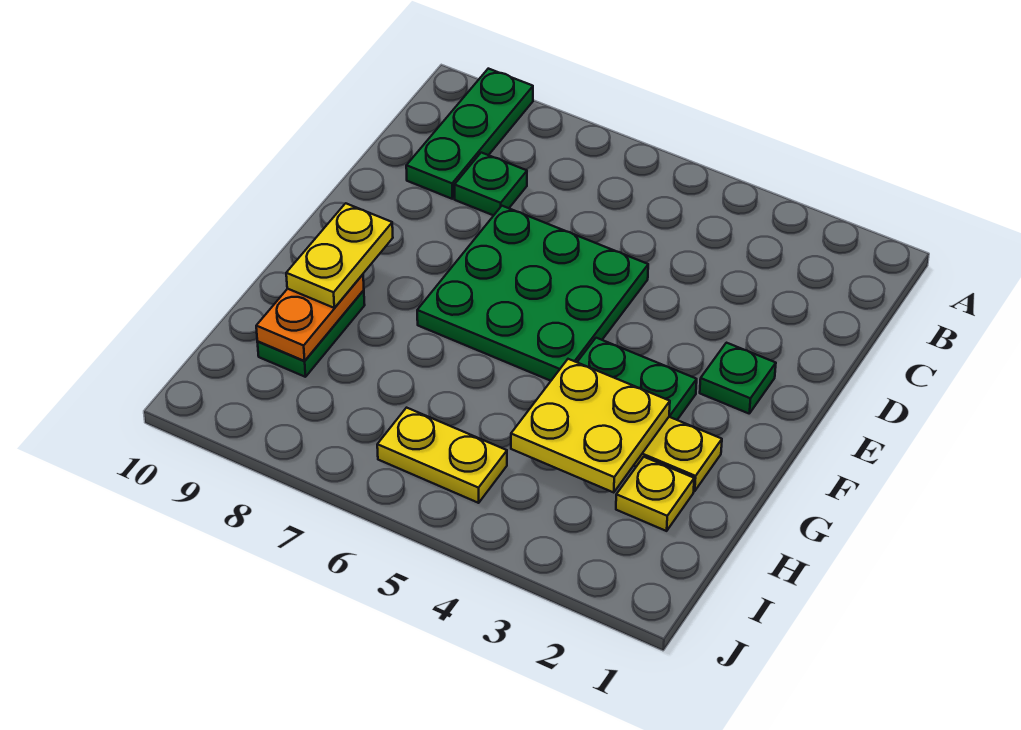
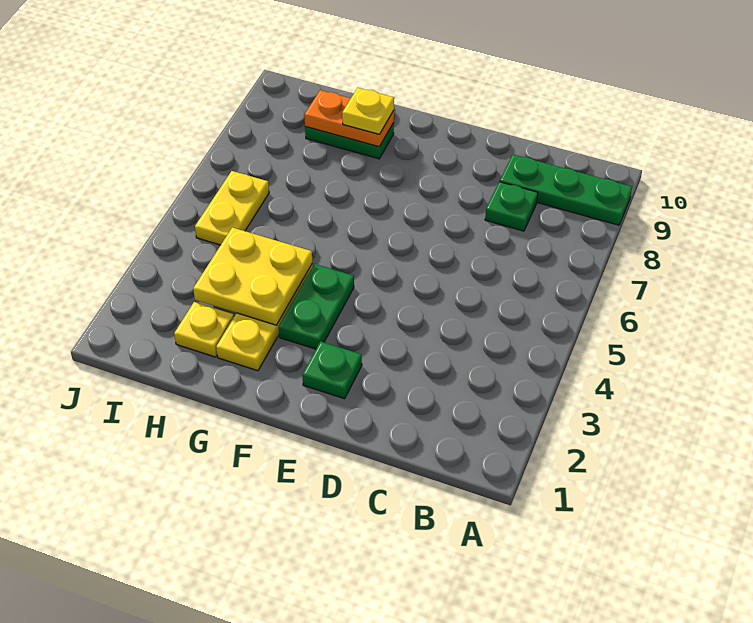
green 3x3 plate [417,206,648,381] -> none
yellow 1x2 plate [286,203,393,308] -> yellow 1x1 plate [342,88,394,134]

